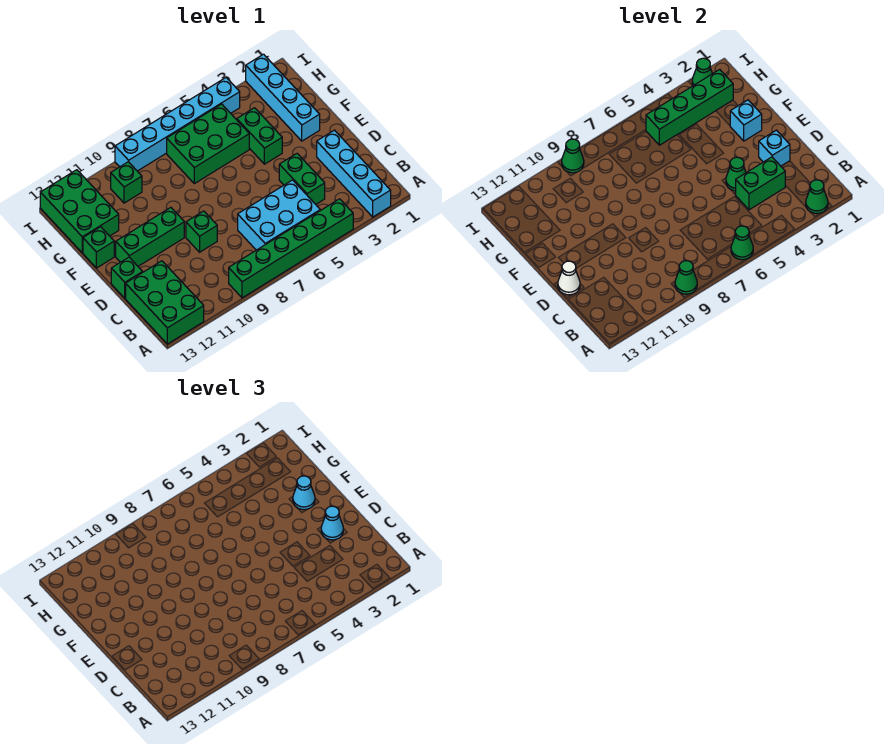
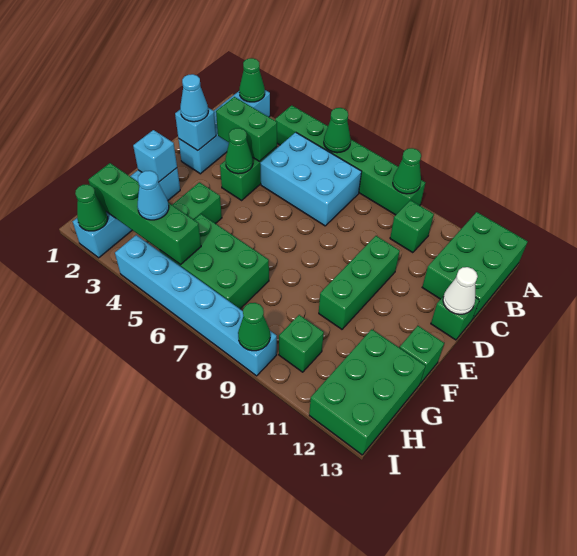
green 1x1 brick [186,211,217,252] -> green 1x1 brick moved to [390,200,434,253]
green 1x3 brick [116,207,184,266] -> green 1x3 brick turned to [319,236,400,329]
cyan 1x1 cone [293,476,315,510] -> cyan 1x1 cone moved to [137,171,169,220]

